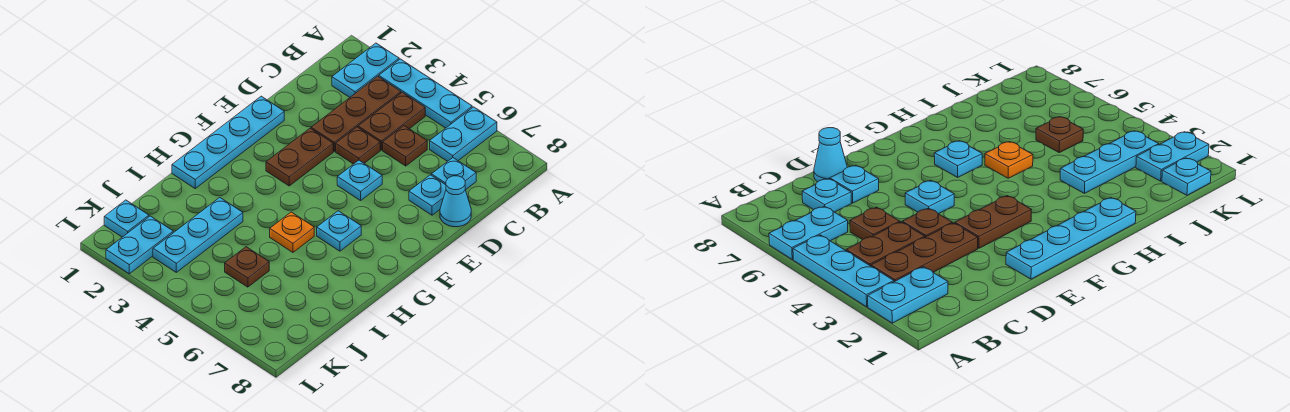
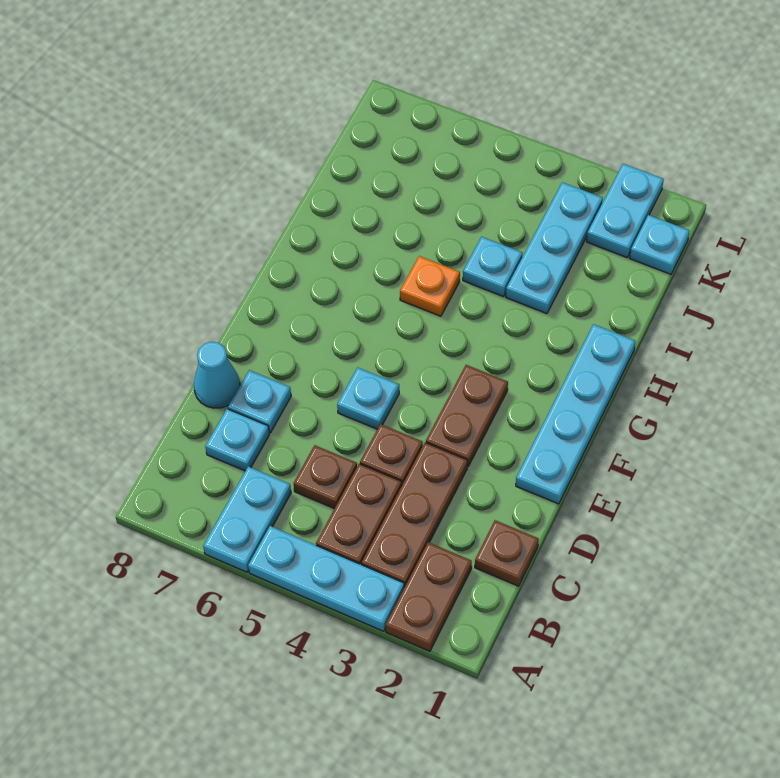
cyan 1x2 plate [332,43,399,97] -> brown 1x2 plate [386,542,472,651]
cyan 1x1 plate [317,211,361,251] -> cyan 1x1 plate moved to [463,237,522,297]
brown 1x1 plate [225,247,269,287] -> brown 1x1 plate moved to [475,520,539,586]

